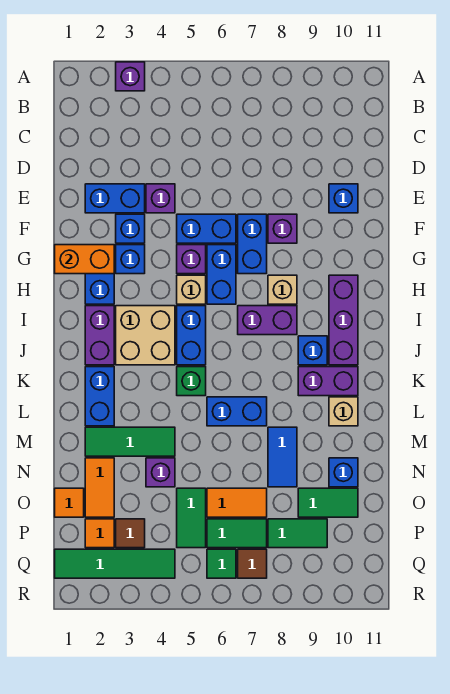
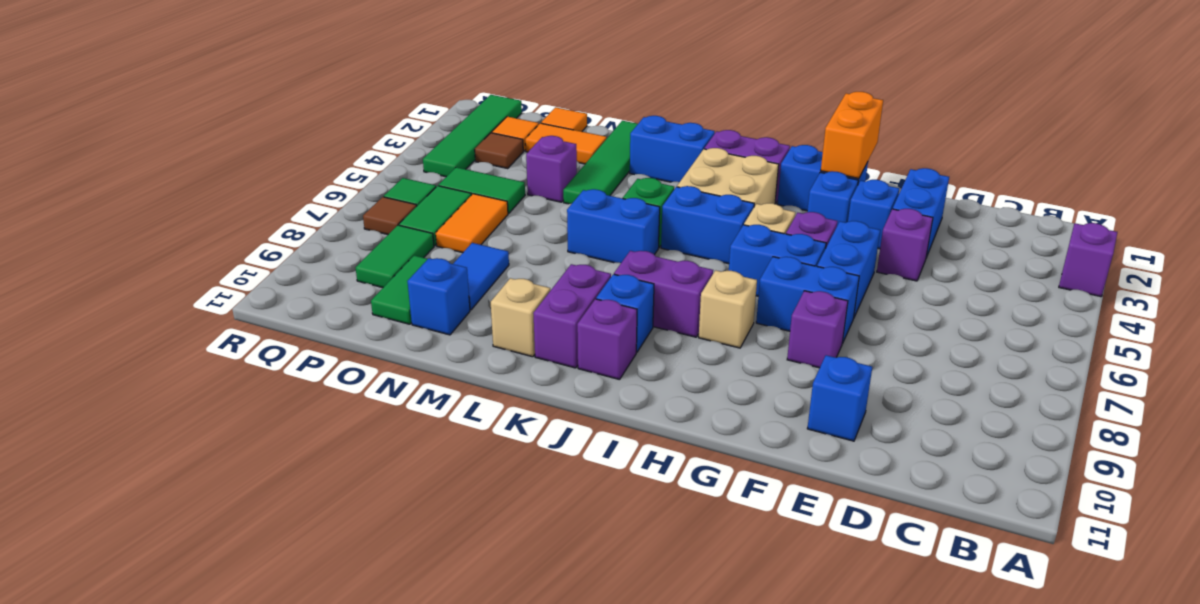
purple 1x3 brick [329,275,358,365] -> purple 1x1 brick [577,299,637,380]
purple 1x2 brick [238,306,297,335] -> purple 1x2 brick turned to [614,251,713,337]
blue 1x2 brick [207,397,267,426] -> blue 1x2 brick turned to [567,189,660,263]
green 1x3 tile [85,427,175,456] -> green 1x4 tile [563,121,638,204]
blue 1x2 tile [268,427,297,487] -> blue 1x2 tile turned to [453,243,509,310]

